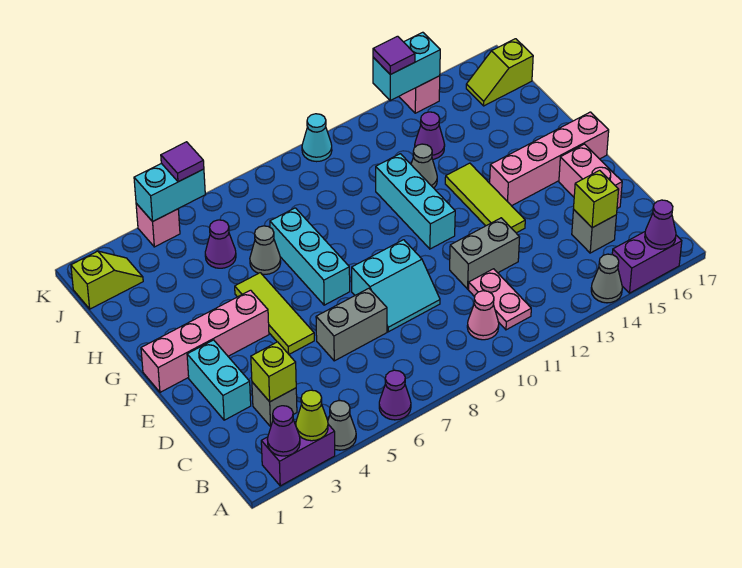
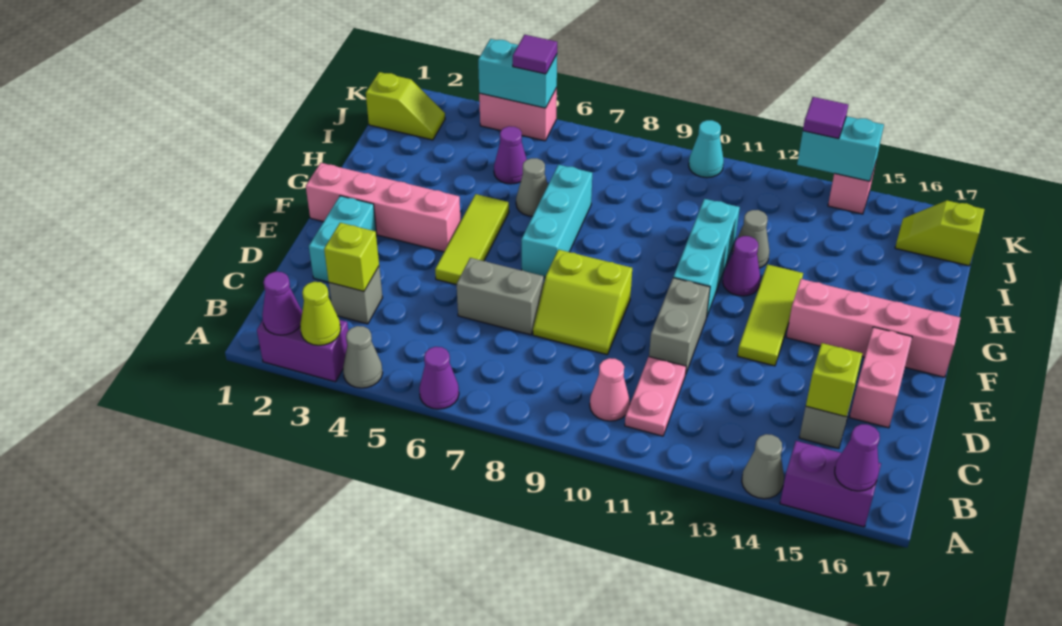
cyan 2x2 slope [352,240,440,332] -> lime 2x2 slope [533,250,632,355]
grey 1x2 brick [450,218,520,289] -> grey 1x2 brick turned to [649,278,710,375]
purple 1x1 cone [415,112,445,159] -> purple 1x1 cone moved to [723,236,760,296]
pink 1x1 brick [136,203,180,247] -> pink 1x2 brick [479,88,557,141]

